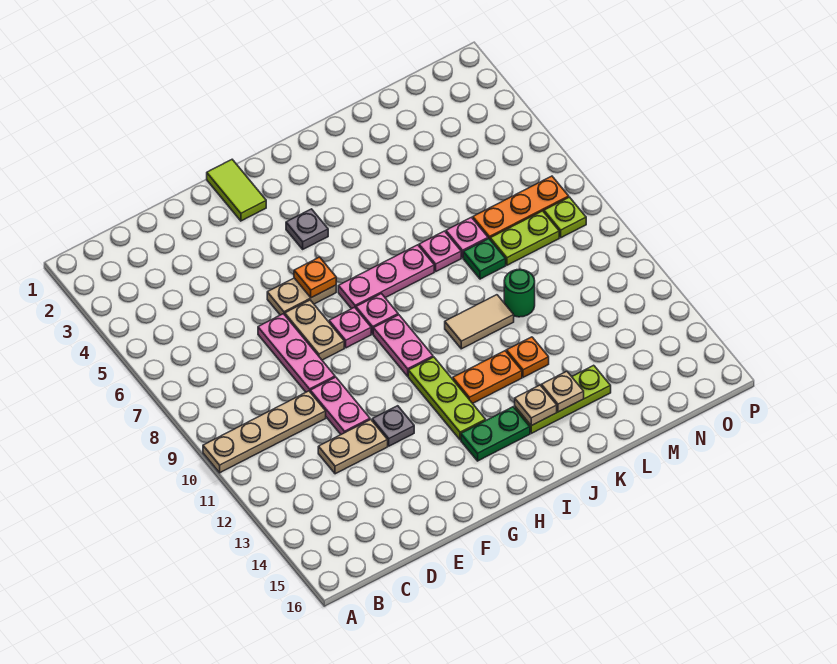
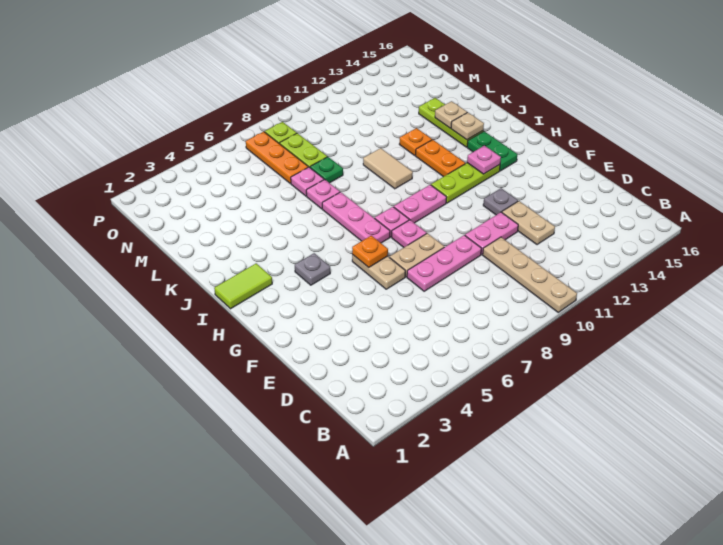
lime 1x2 tile [207,160,266,221] -> lime 1x2 tile moved to [214,263,272,309]
none -> pink 1x1 plate [467,146,501,174]
green 1x1 round brick [504,269,535,317] -> none

